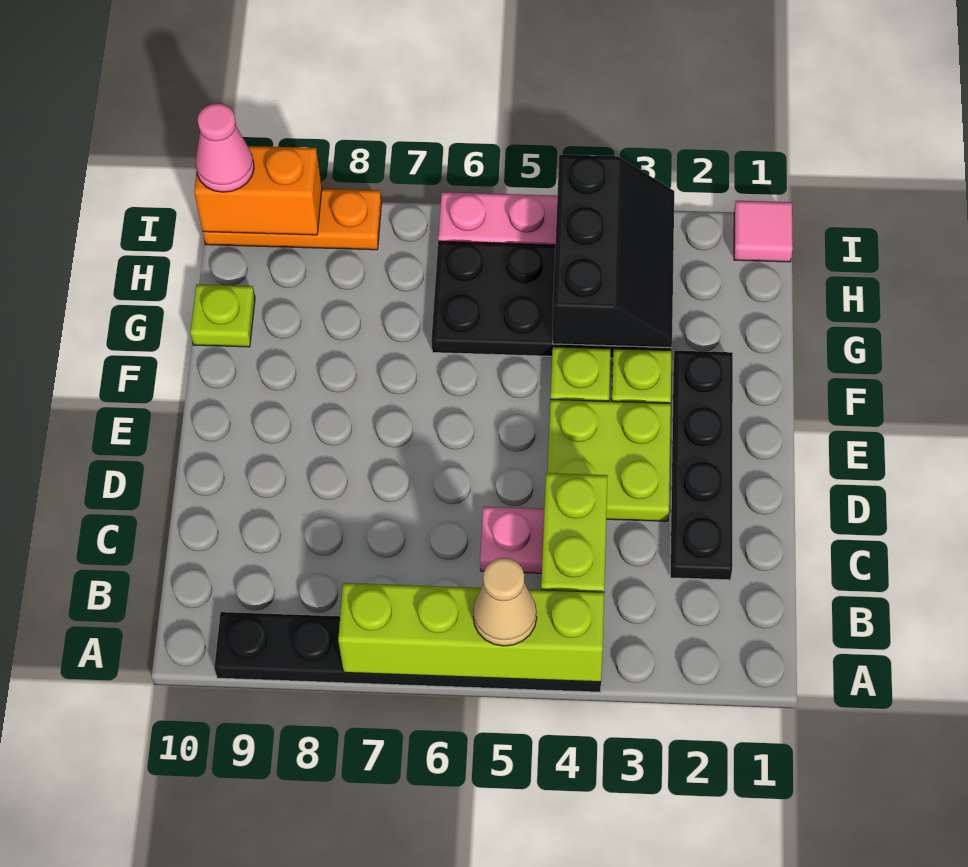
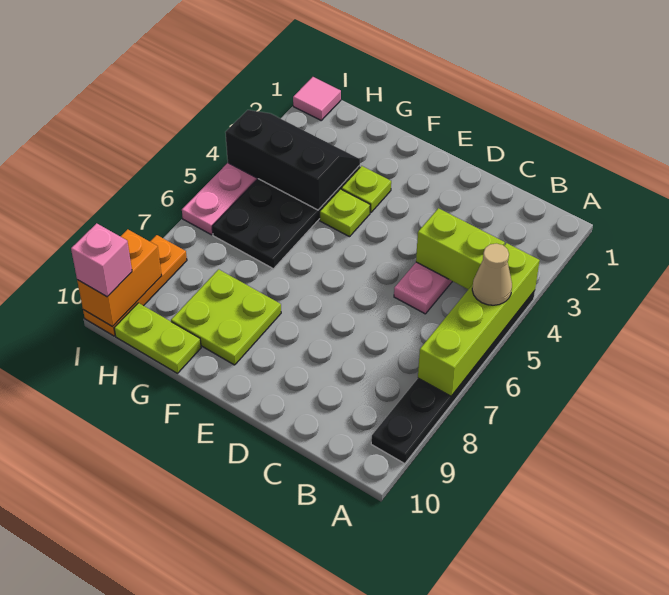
black 1x4 plate [670,351,733,580] -> none
lime 2x2 plate [547,400,671,521] -> lime 2x2 plate moved to [171,269,281,365]
lime 1x1 plate [190,284,255,347] -> lime 1x2 plate [114,303,201,373]
pink 1x1 cone [196,103,254,192] -> pink 1x1 brick [71,223,132,297]

